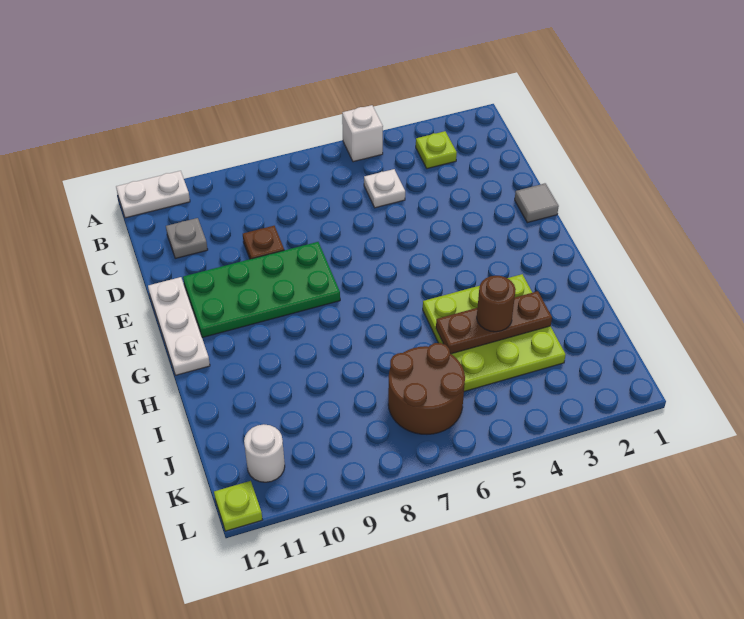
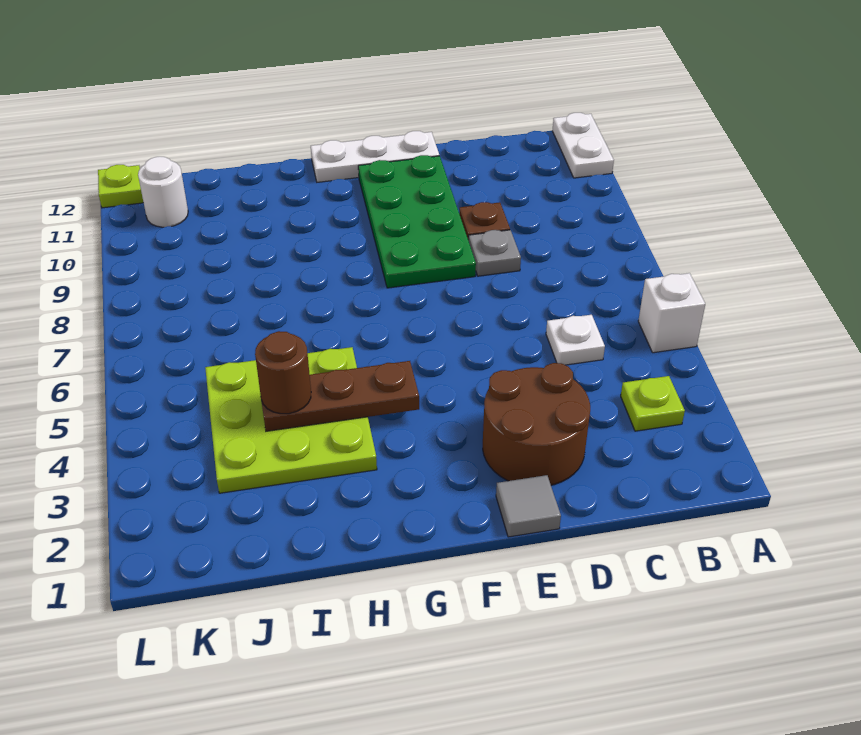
grey 1x1 plate [166,218,208,258] -> grey 1x1 plate moved to [469,230,521,276]
brown 1x3 plate [436,291,552,354] -> brown 1x3 plate turned to [261,361,419,431]
brown 2x2 round brick [388,343,465,434] -> brown 2x2 round brick moved to [483,363,590,485]

